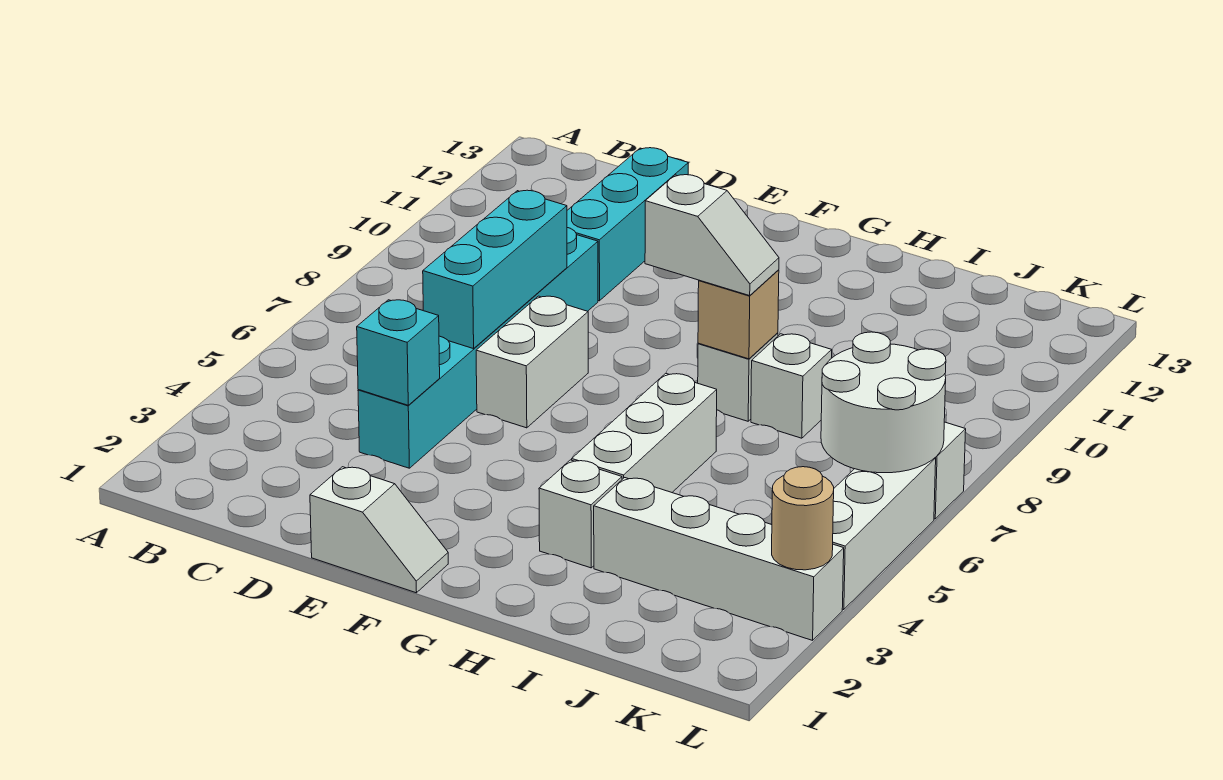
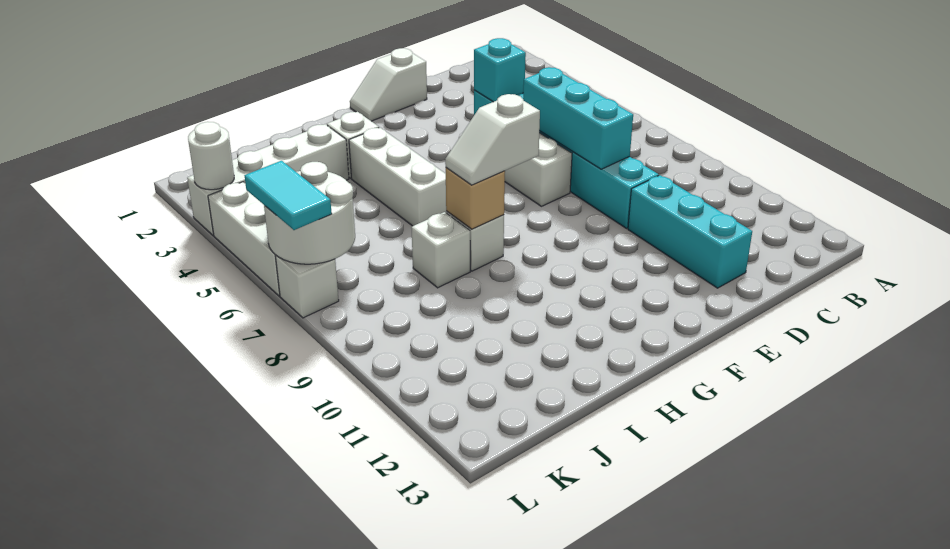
tan 1x1 round brick [772,467,834,570] -> white 1x1 round brick [188,122,234,190]
none -> cyan 1x2 tile [245,161,332,230]

